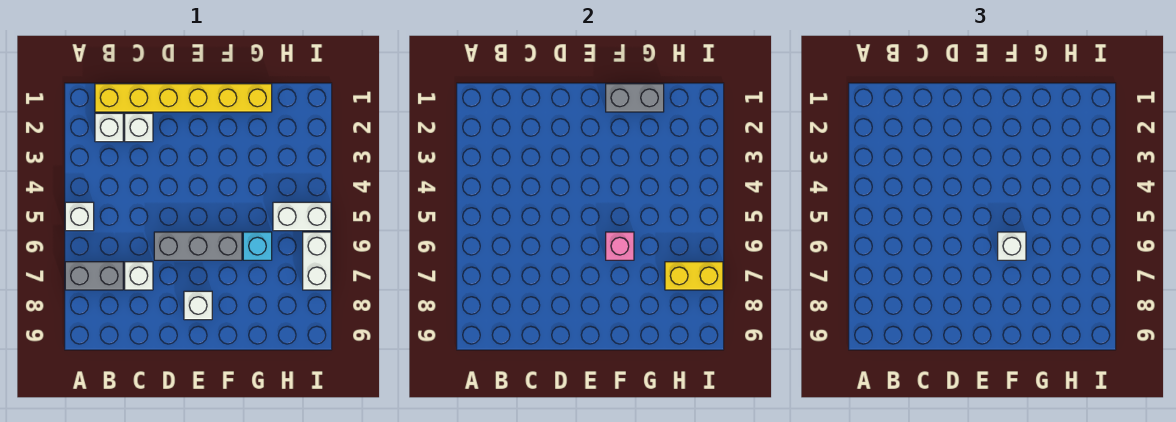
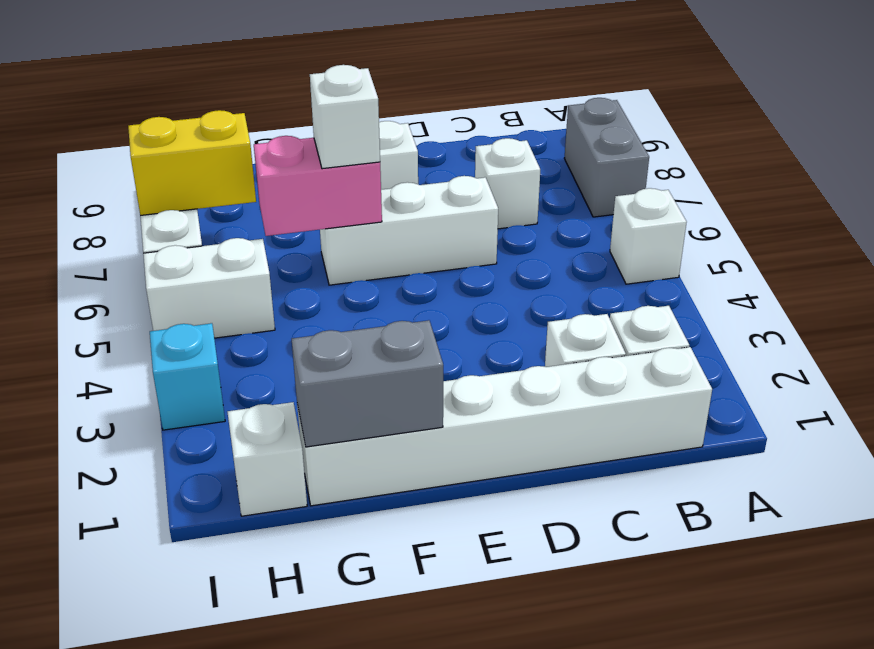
grey 1x2 brick [65,262,123,290] -> grey 1x2 brick turned to [564,98,649,217]
yellow 1x6 brick [95,84,272,112] -> white 1x6 brick [297,347,712,506]
grey 1x3 brick [154,232,242,260] -> white 1x3 brick [320,176,498,285]
pink 1x1 brick [606,232,634,260] -> pink 1x2 brick [254,136,382,236]
cyan 1x1 brick [243,232,272,260] -> cyan 1x1 brick moved to [150,323,225,430]
none -> white 1x1 brick [228,402,307,516]

